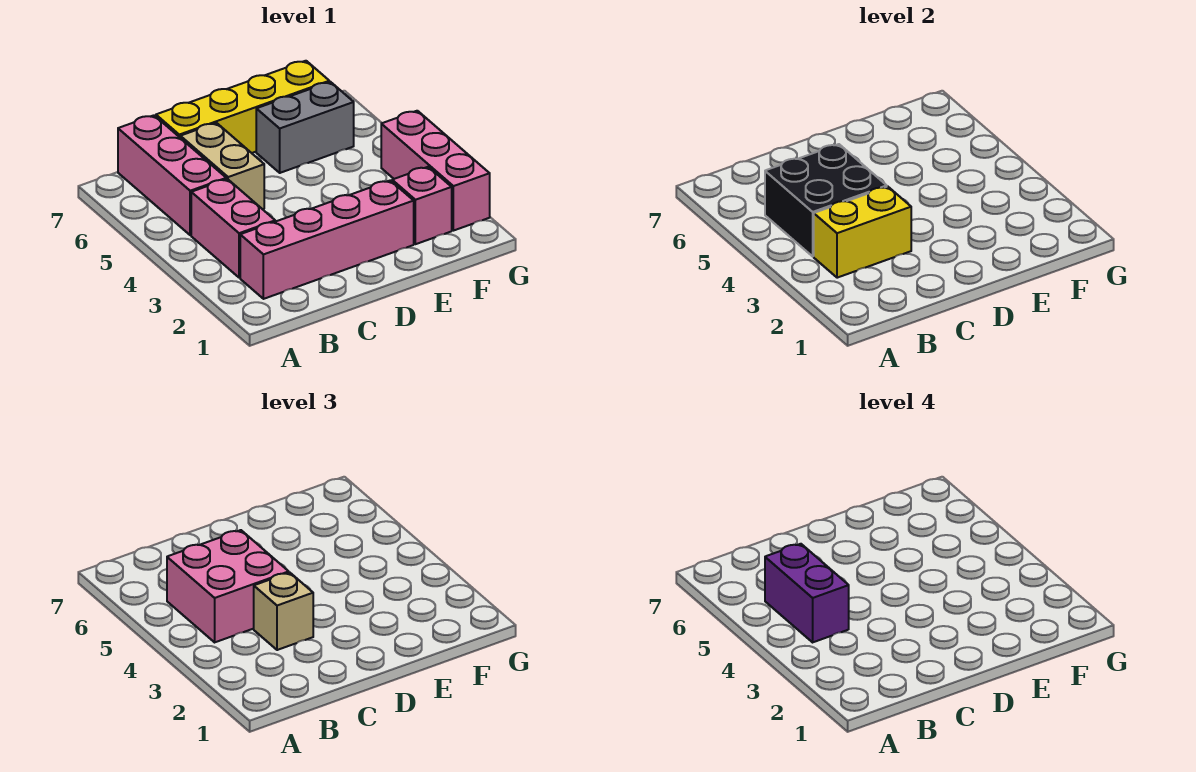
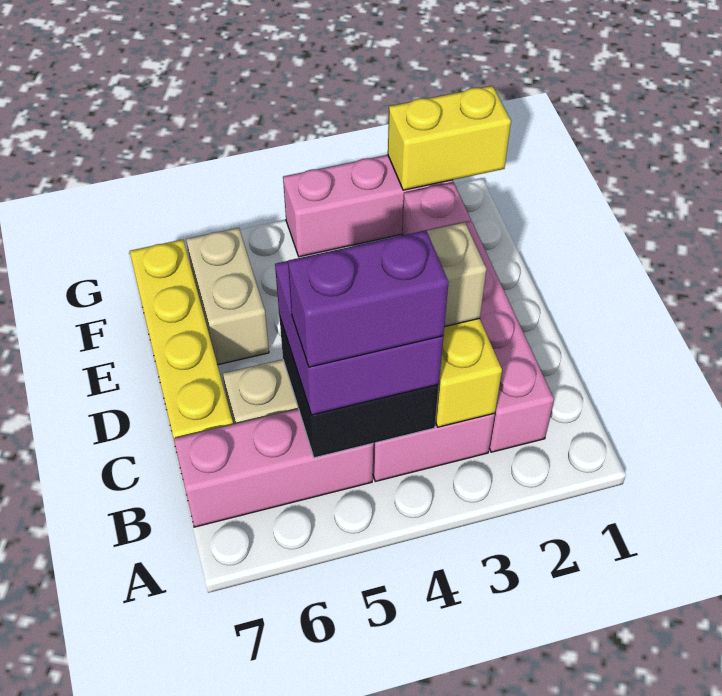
pink 2x2 brick [167,530,289,642] -> purple 2x2 brick [275,261,443,415]
grey 1x2 brick [256,82,354,173] -> tan 1x2 brick [186,228,269,365]
none -> yellow 1x2 brick [388,86,511,190]

